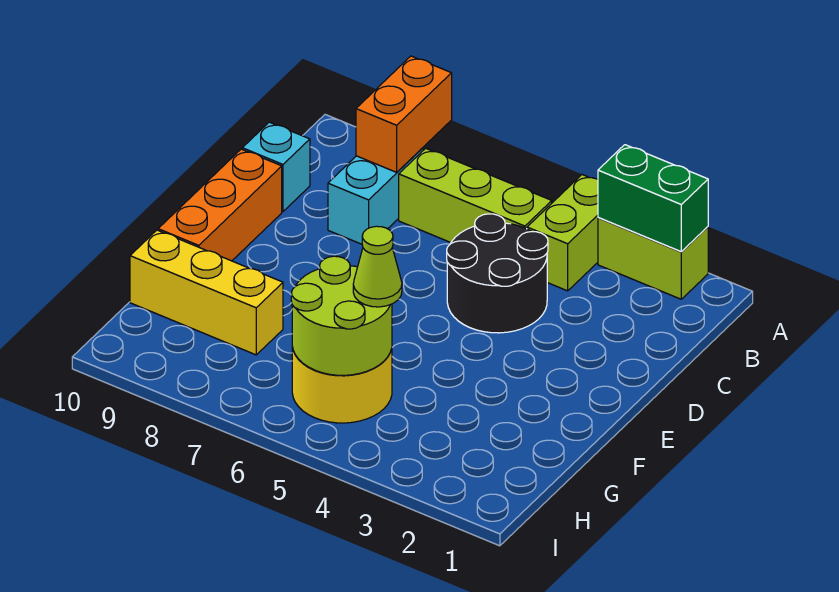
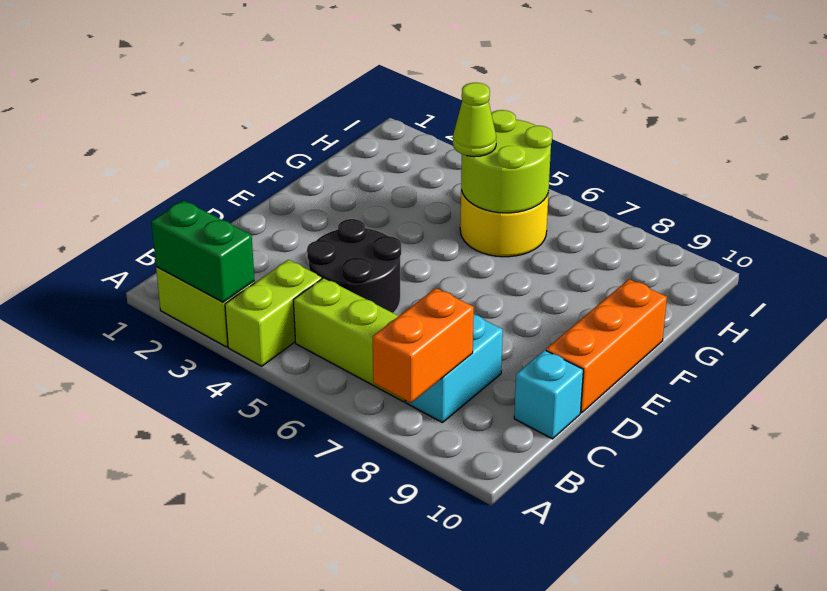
yellow 1x3 brick [130,230,283,355] -> none

